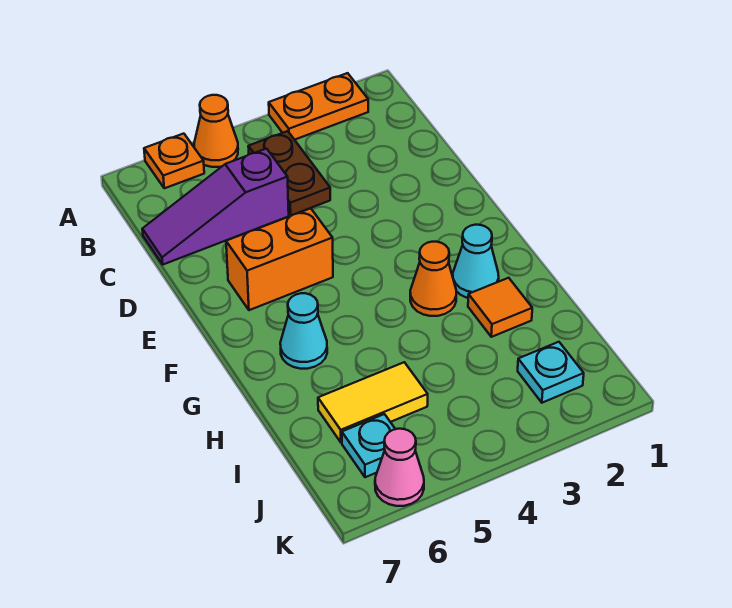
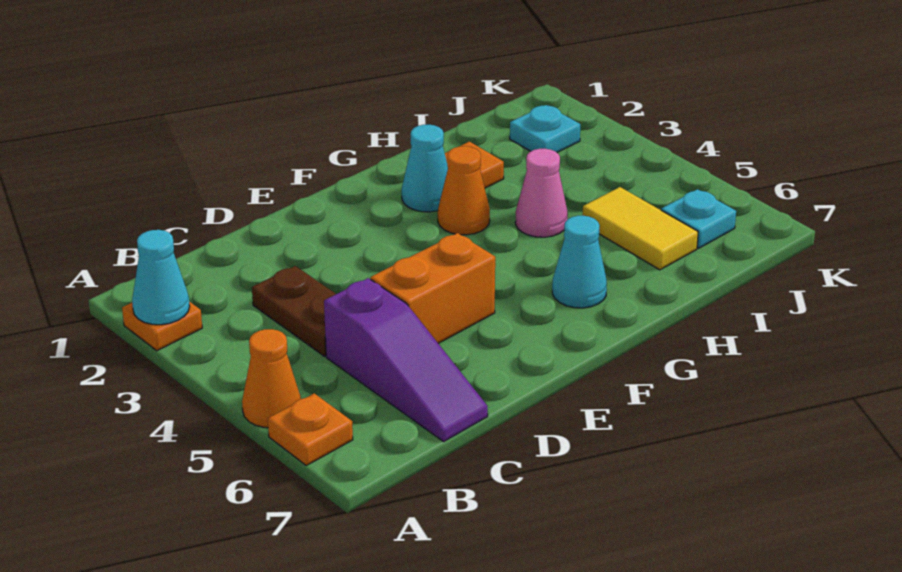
orange 1x2 plate [269,73,368,140] -> orange 1x1 plate [122,302,202,351]
none -> cyan 1x1 cone [132,230,190,325]
brown 1x2 plate [248,131,330,215] -> brown 1x2 plate turned to [252,266,336,356]
orange 1x2 brick [226,208,333,310] -> orange 1x2 brick turned to [371,233,495,343]
pink 1x1 cone [375,429,424,506] -> pink 1x1 cone moved to [515,149,568,237]

